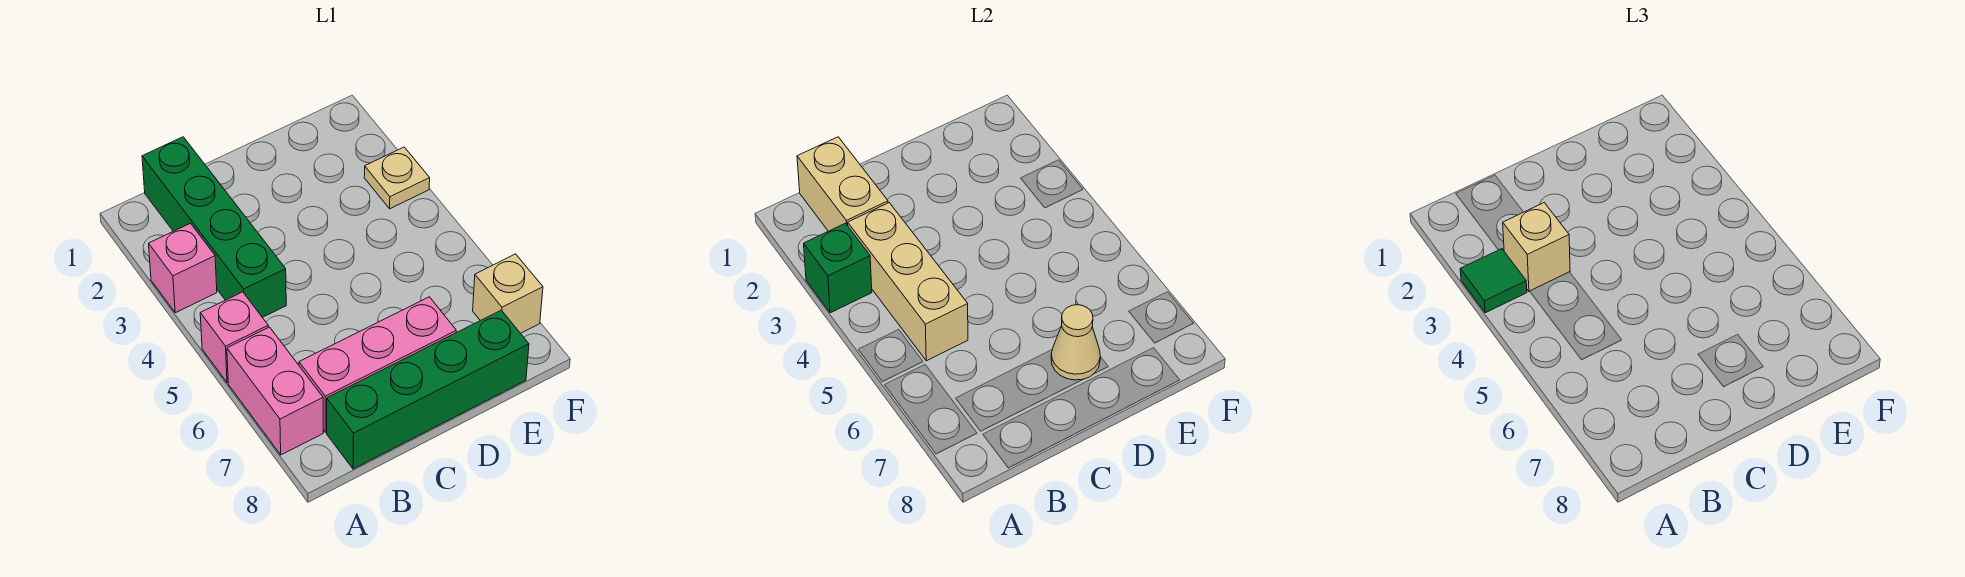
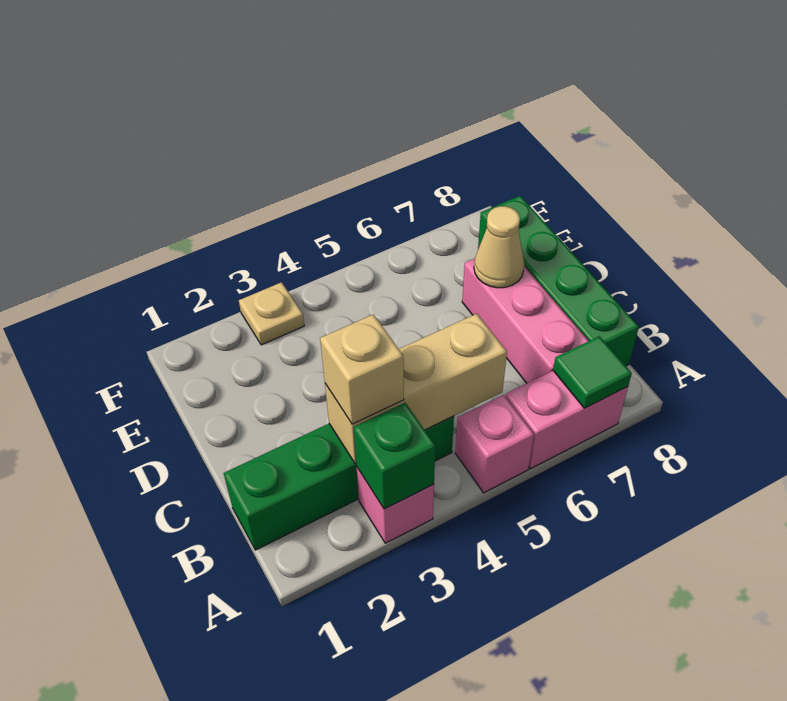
green 1x1 tile [1460,249,1527,313] -> green 1x1 tile moved to [553,336,632,408]
tan 1x2 brick [797,137,888,231] -> none
tan 1x1 brick [473,254,543,333] -> none

